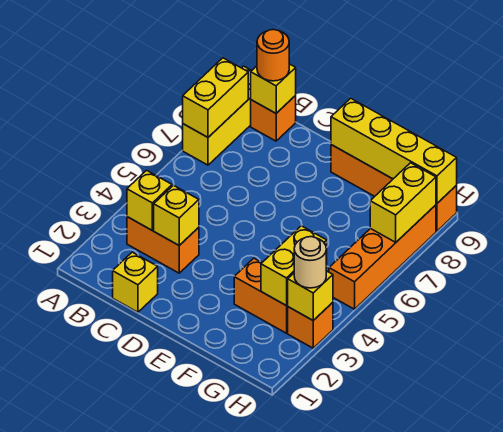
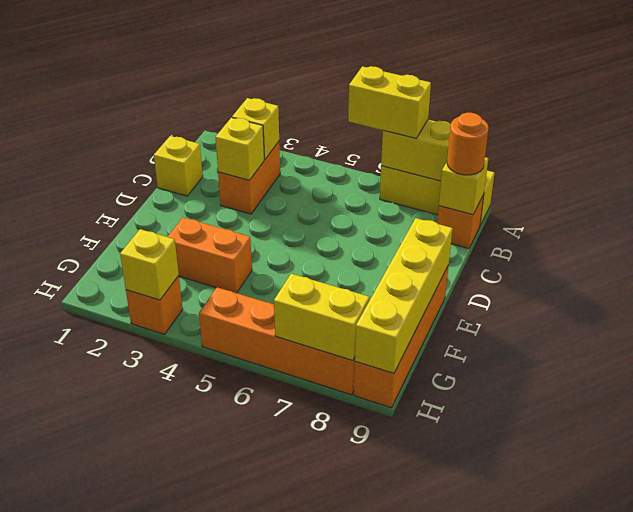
orange 1x2 brick [234,258,288,333] -> orange 1x2 brick turned to [168,217,252,293]
yellow 1x2 brick [261,226,327,306] -> yellow 1x2 brick moved to [348,66,431,138]
tan 1x1 round brick [294,237,326,288] -> none

